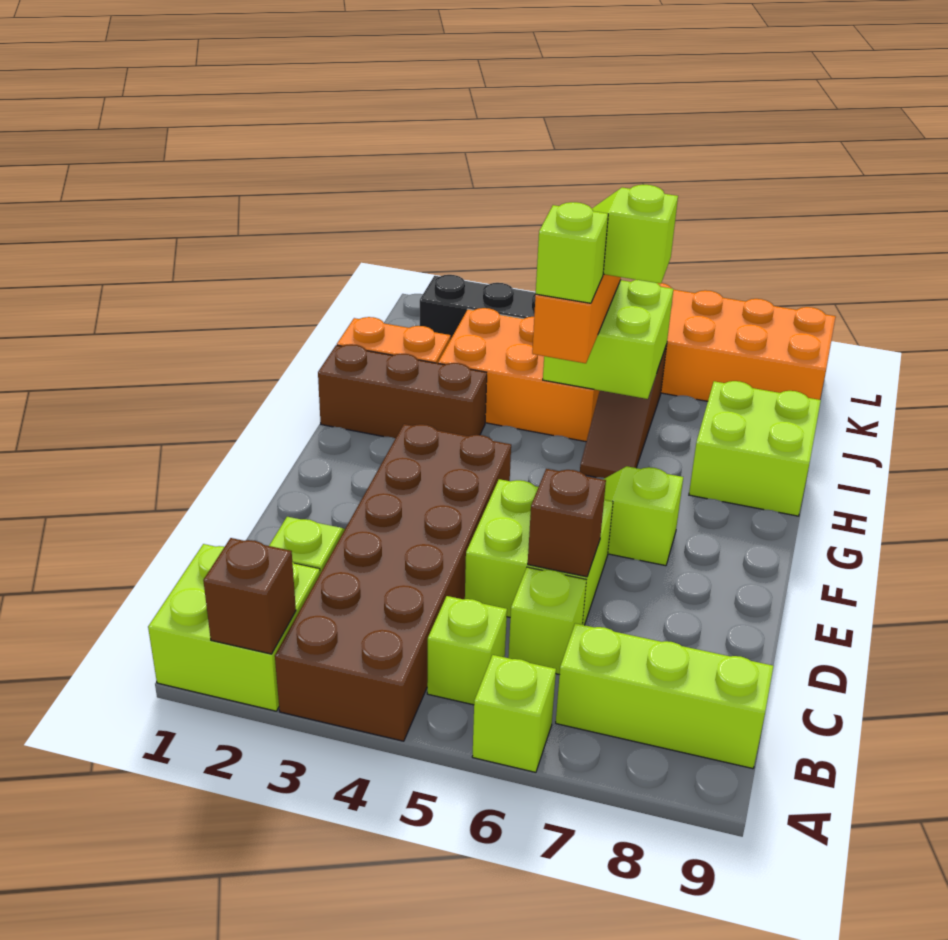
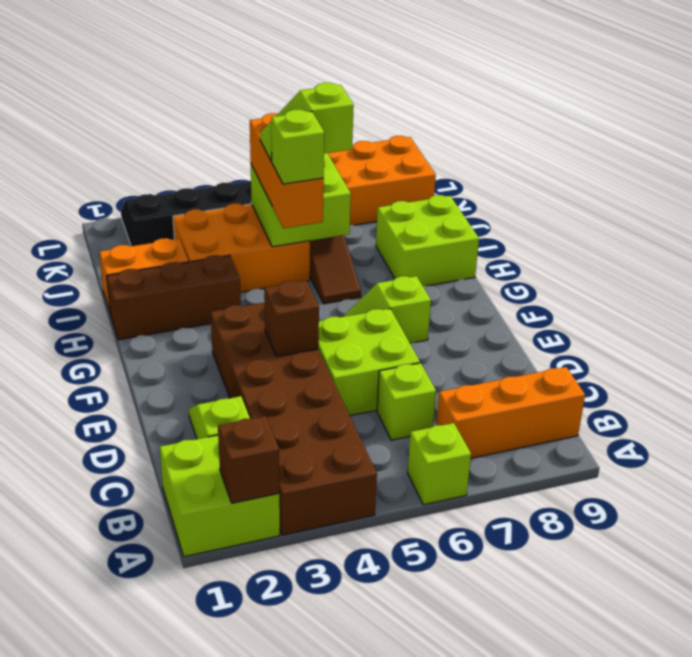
lime 1x1 brick [427,596,507,705] -> none
lime 1x3 brick [556,623,773,769] -> orange 1x3 brick [436,367,585,458]
brown 1x1 brick [528,469,606,577] -> brown 1x1 brick moved to [264,281,319,357]

